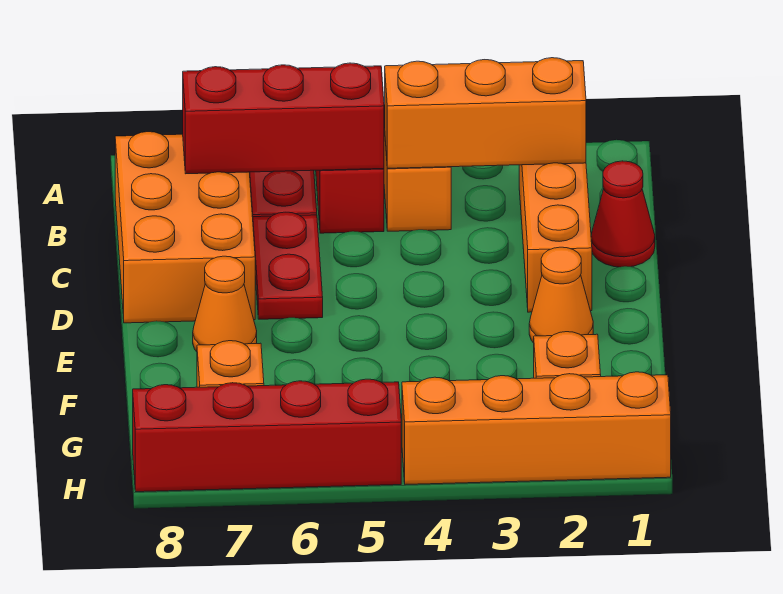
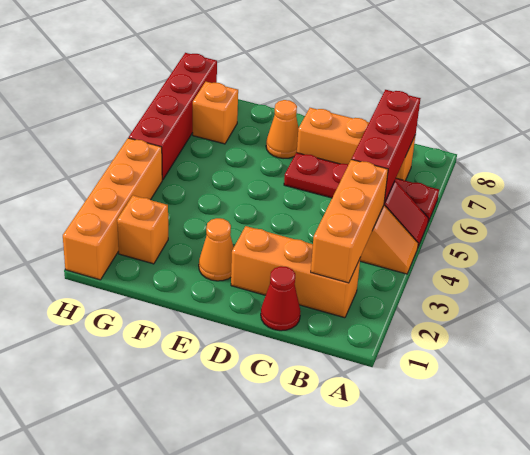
orange 2x3 brick [115,132,255,323] -> orange 1x3 brick [297,108,416,181]

